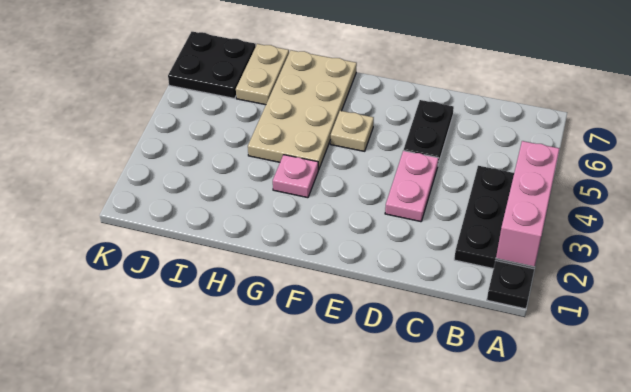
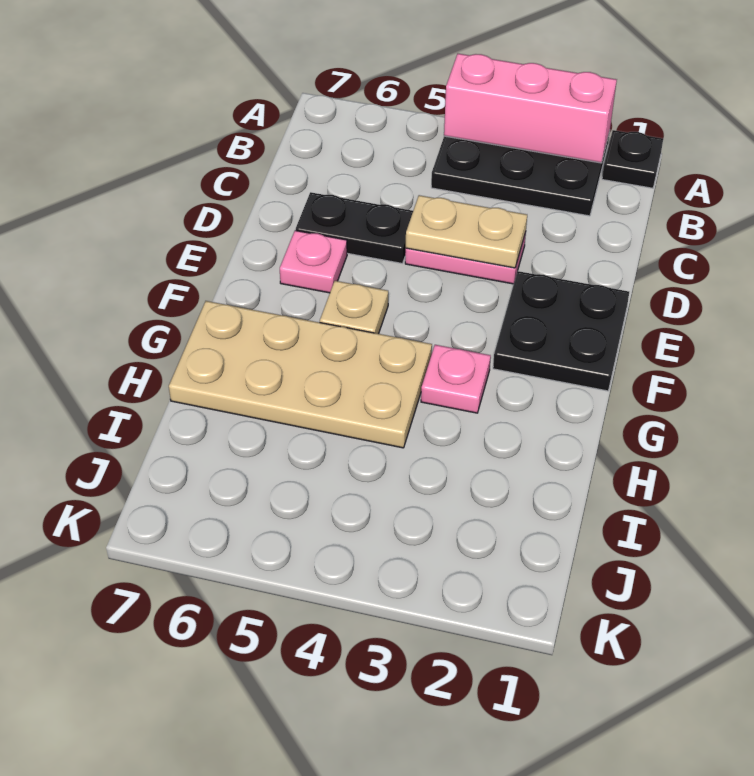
none -> pink 1x1 plate [280,230,347,293]
tan 1x2 plate [236,44,289,105] -> tan 1x2 plate moved to [406,195,527,268]
black 2x2 plate [168,32,256,98] -> black 2x2 plate moved to [493,271,629,391]

